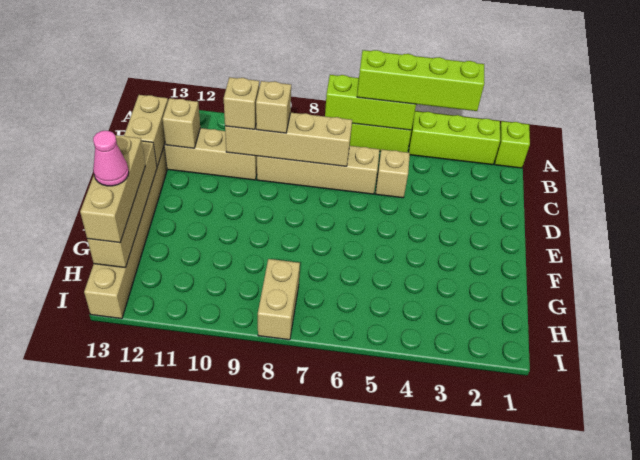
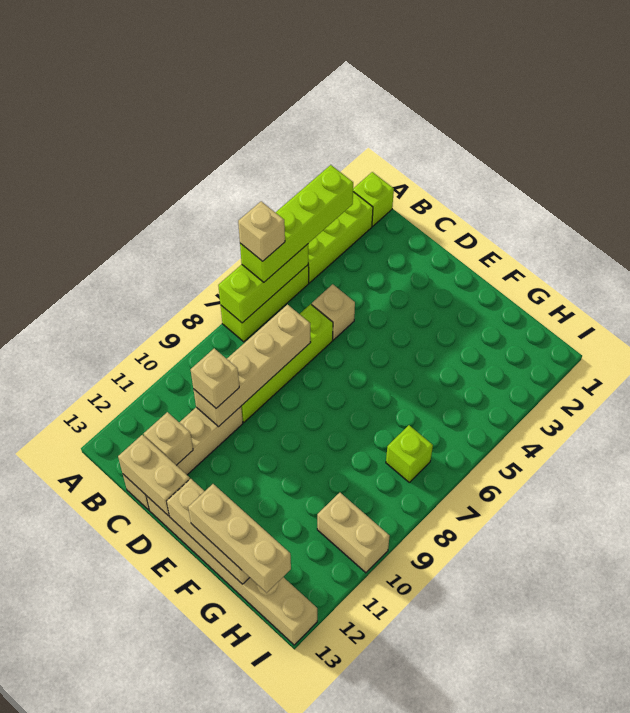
tan 1x4 brick [257,146,380,194] -> lime 1x4 brick [241,304,333,422]
tan 1x1 brick [256,81,291,133] -> tan 1x1 brick moved to [238,201,285,261]
tan 1x4 brick [87,141,157,268] -> tan 1x3 brick [167,479,250,584]
pink 1x1 cone [93,131,129,186] -> none
none -> lime 1x1 brick [386,425,433,482]
tan 1x2 brick [258,259,300,340] -> tan 1x2 brick moved to [317,493,390,573]

